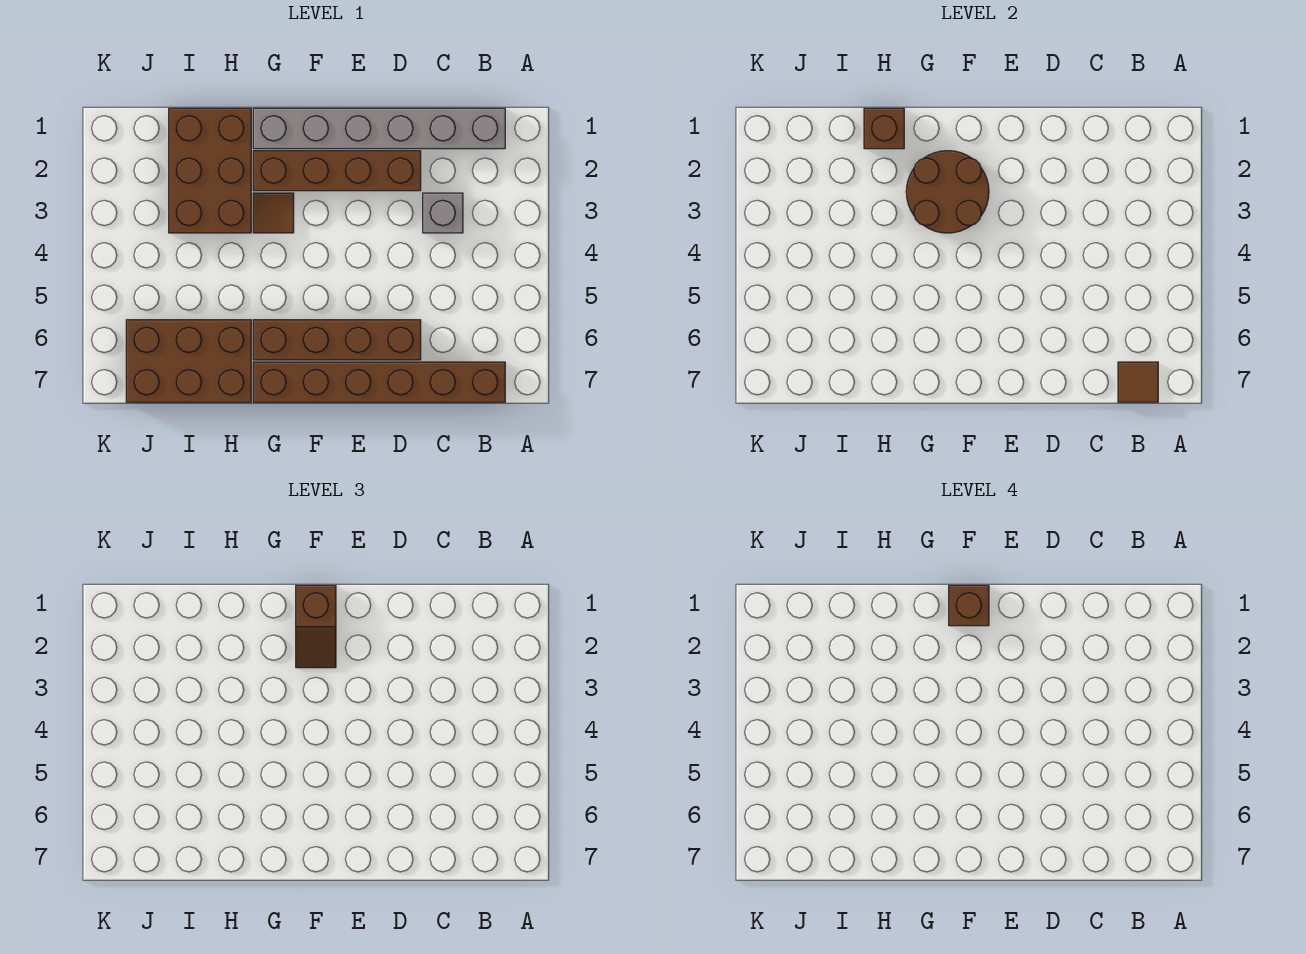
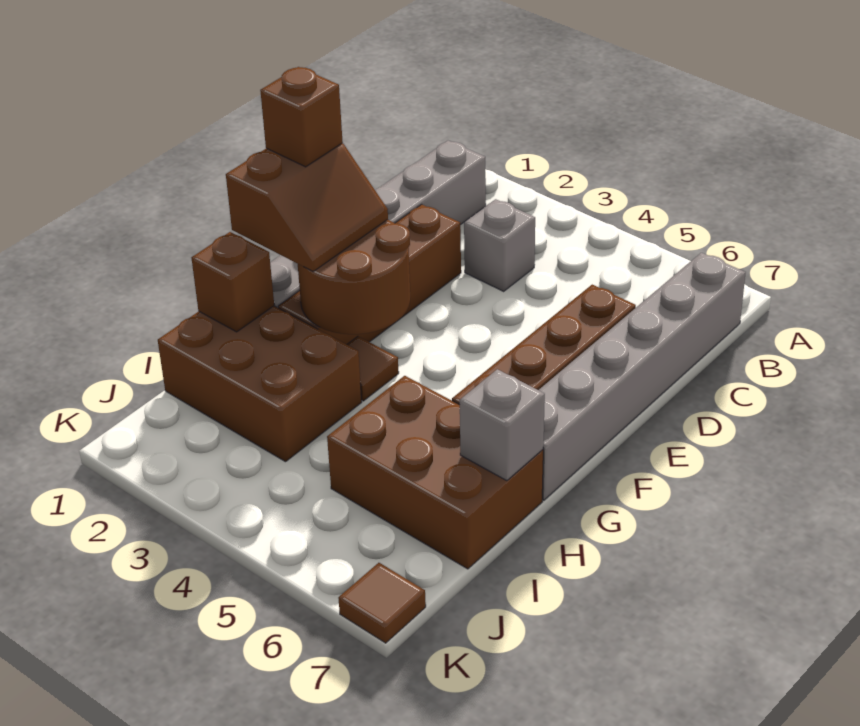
brown 1x6 brick [253,362,505,402] -> grey 1x6 brick [539,253,746,500]
brown 1x1 tile [1118,362,1158,402] -> brown 1x1 tile moved to [338,563,426,643]
brown 1x2 slope [296,585,336,668] -> brown 2x2 slope [226,143,388,271]
brown 2x3 brick [126,320,251,402] -> brown 2x3 brick turned to [327,376,543,569]
none -> grey 1x1 brick [460,369,545,481]

